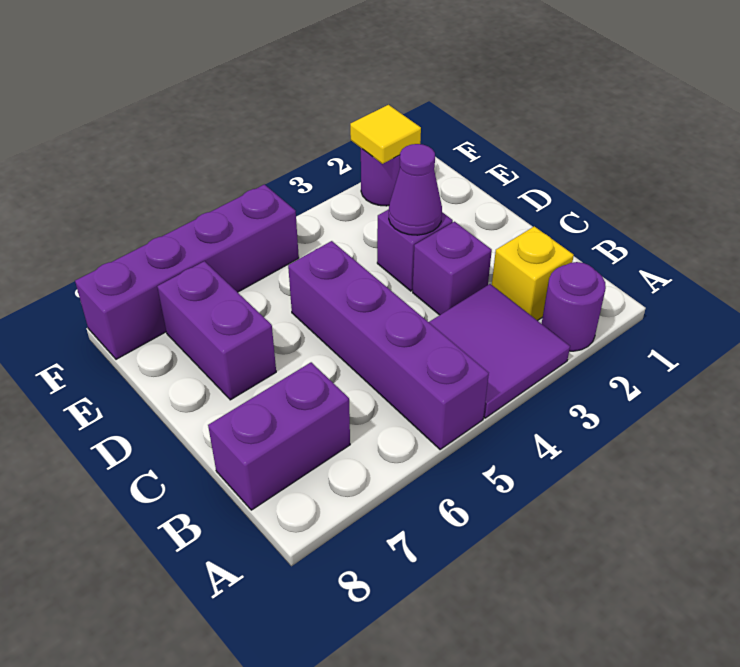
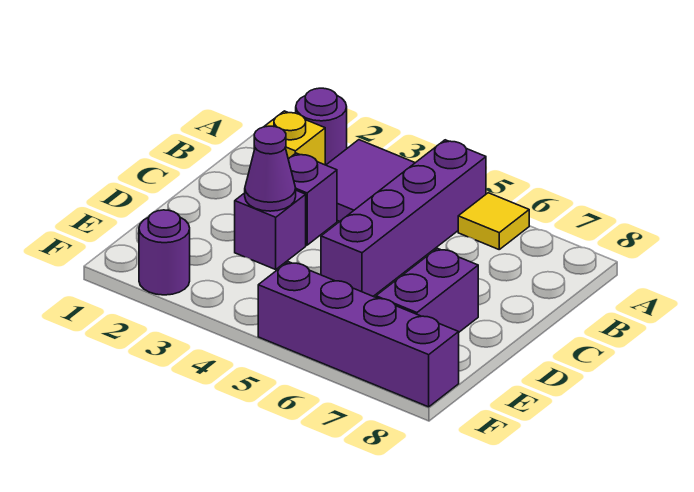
purple 1x2 brick [208,362,350,510] -> none
yellow 1x1 tile [350,105,421,164] -> yellow 1x1 tile moved to [458,193,529,249]

